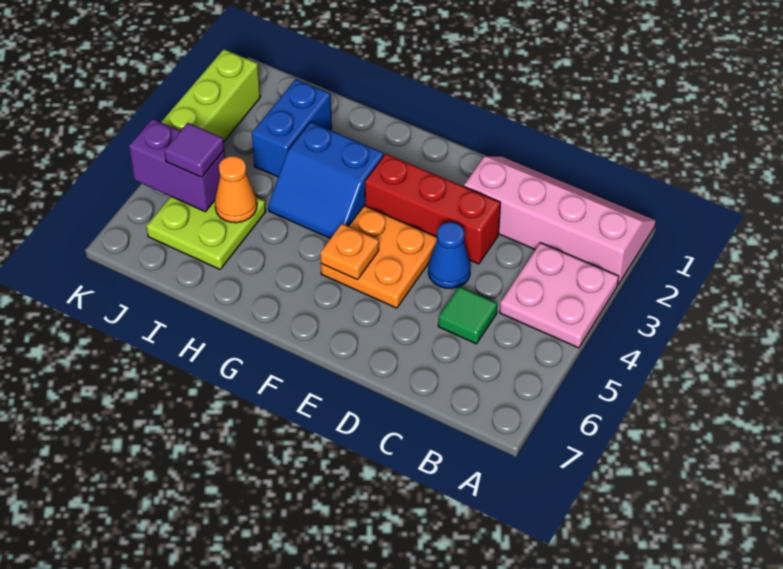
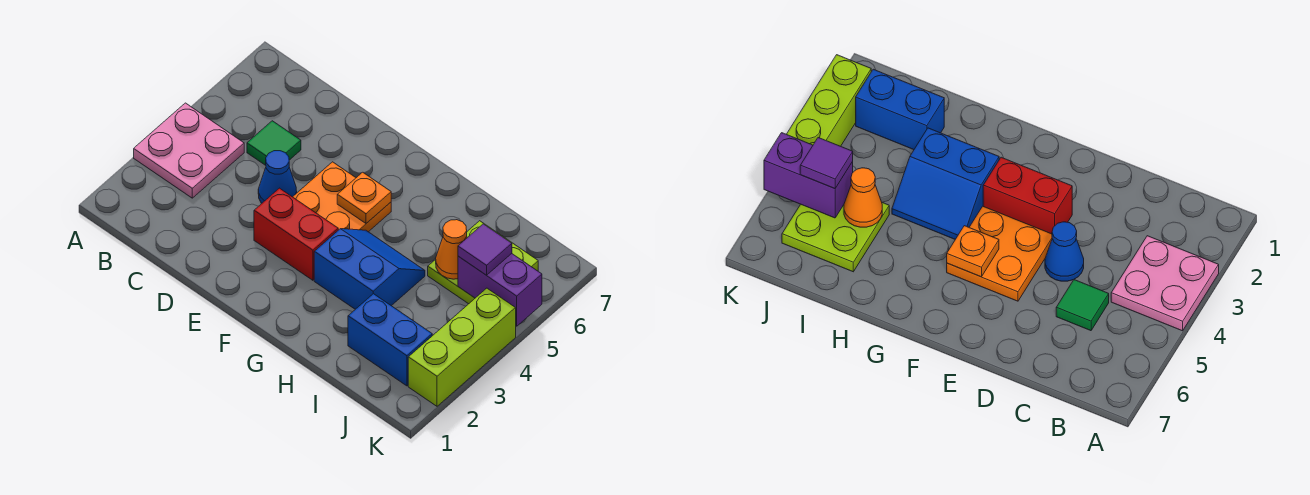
pink 2x4 slope [464,157,656,284] -> none
red 1x3 brick [365,154,501,264] -> red 1x2 brick [254,188,338,280]
blue 1x2 brick [252,79,332,177] -> blue 1x2 brick turned to [348,294,432,386]

